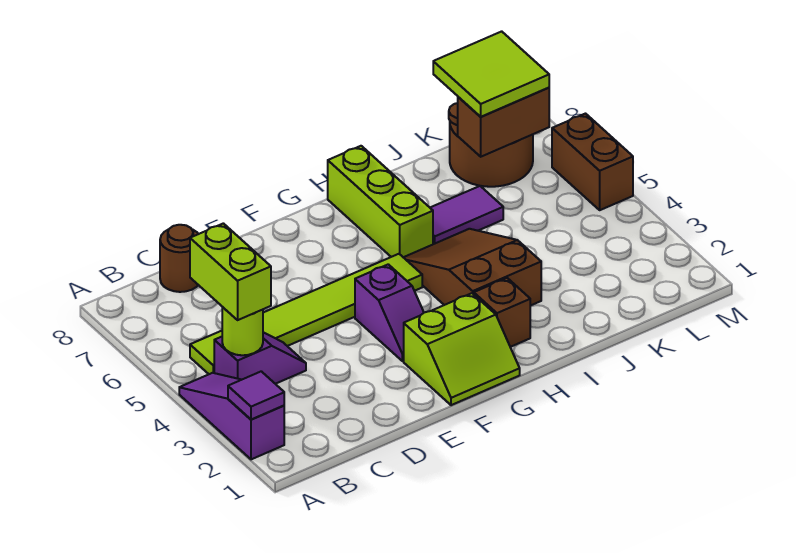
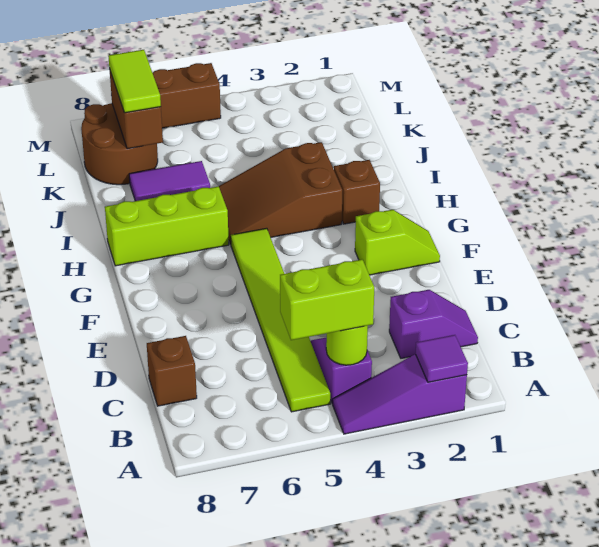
brown 1x1 round brick [160,225,198,292] -> brown 1x1 brick [147,336,197,406]
lime 2x2 slope [404,293,520,405] -> lime 1x2 slope [355,210,440,275]
purple 1x2 slope [355,264,424,361] -> purple 1x2 slope moved to [389,290,478,358]
purple 1x2 tile [430,186,503,244] -> purple 1x2 tile turned to [129,161,210,201]
lime 2x2 tile [433,31,549,117] -> lime 1x2 tile [108,50,161,113]

